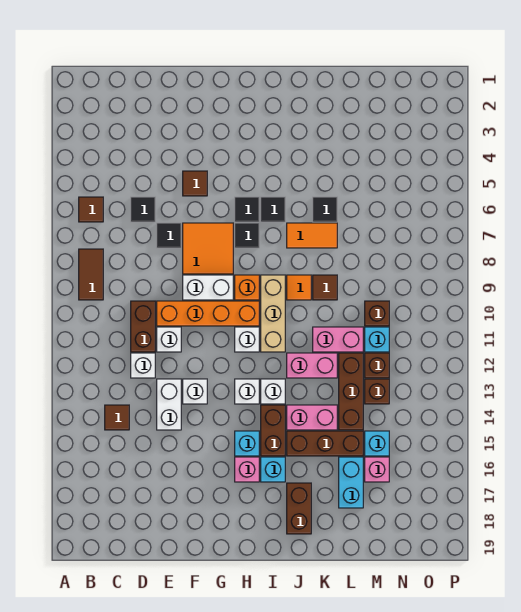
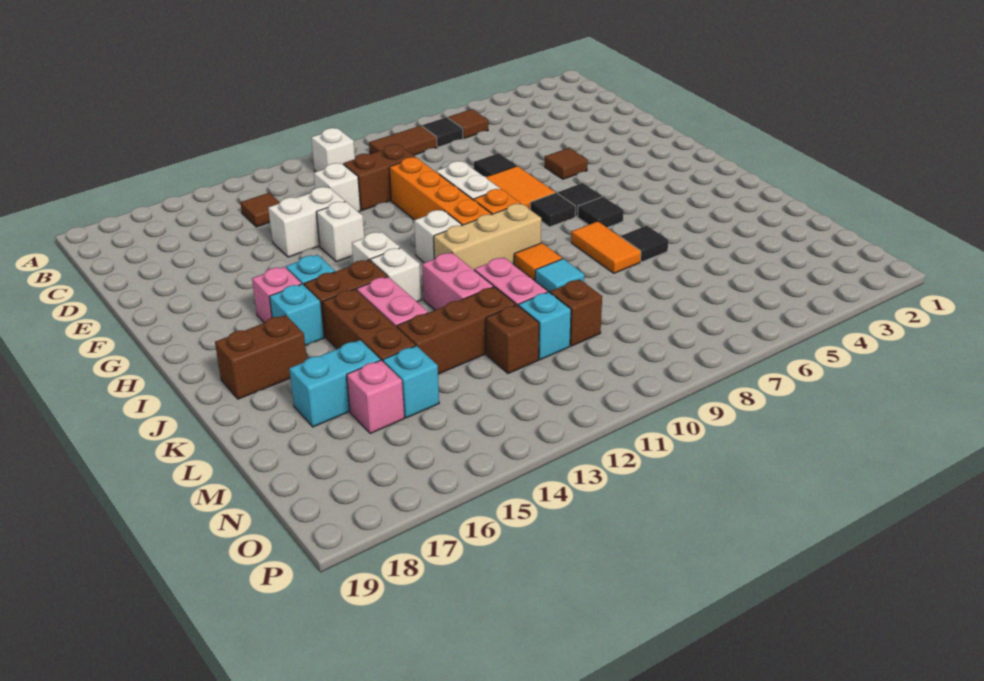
black 1x1 tile [131,197,155,222] -> black 1x1 tile moved to [422,117,463,147]
white 1x1 brick [157,327,181,352] -> white 1x1 brick moved to [311,128,355,172]
brown 1x1 tile [313,275,337,300] -> cyan 1x1 tile [535,259,584,292]
brown 1x1 brick [365,379,389,404] -> none

